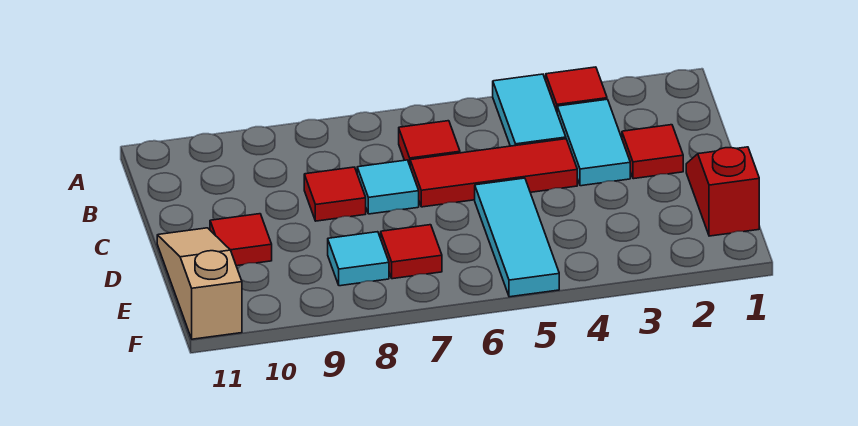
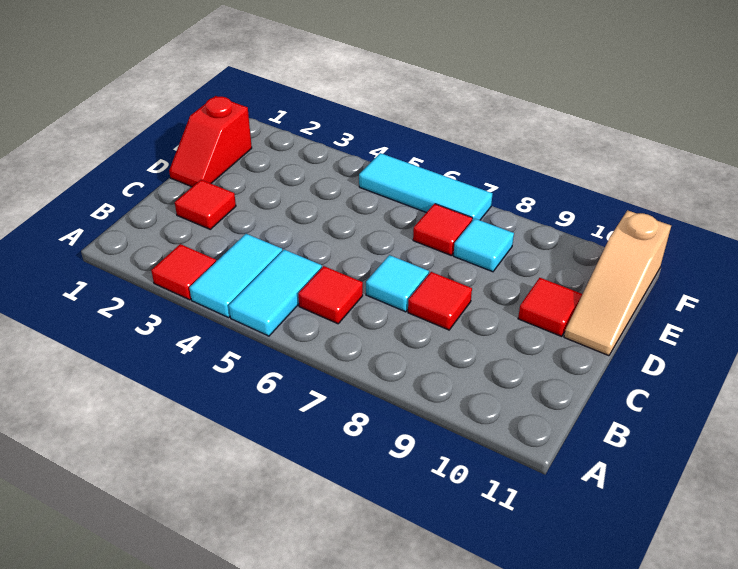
cyan 1x2 tile [557,99,630,186] -> cyan 1x2 tile moved to [229,250,322,336]
red 1x3 tile [410,139,577,207] -> none
cyan 1x3 tile [475,178,559,297] -> cyan 1x3 tile turned to [359,153,492,221]

